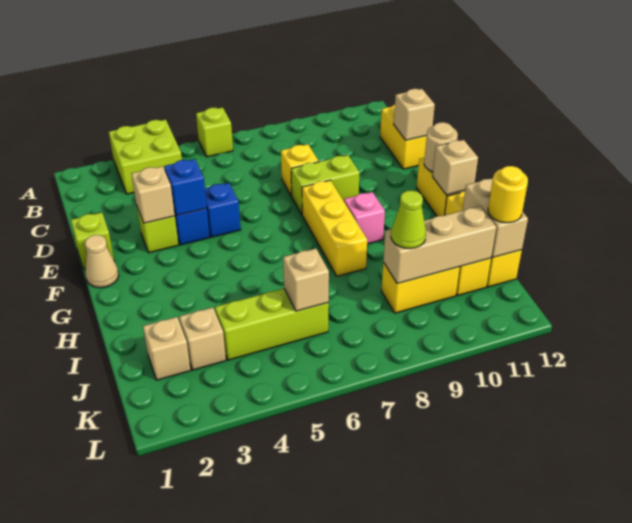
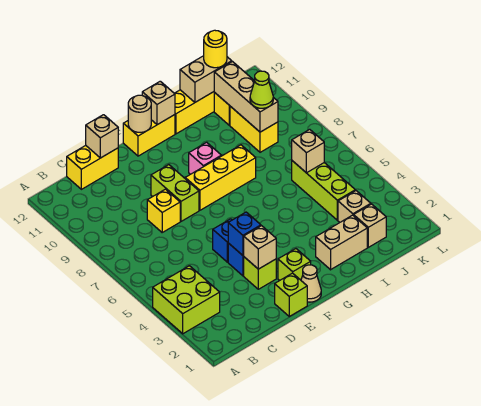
lime 1x1 brick [196,107,233,157] -> lime 1x1 brick moved to [278,249,311,280]
none -> tan 1x2 brick [316,215,367,270]

